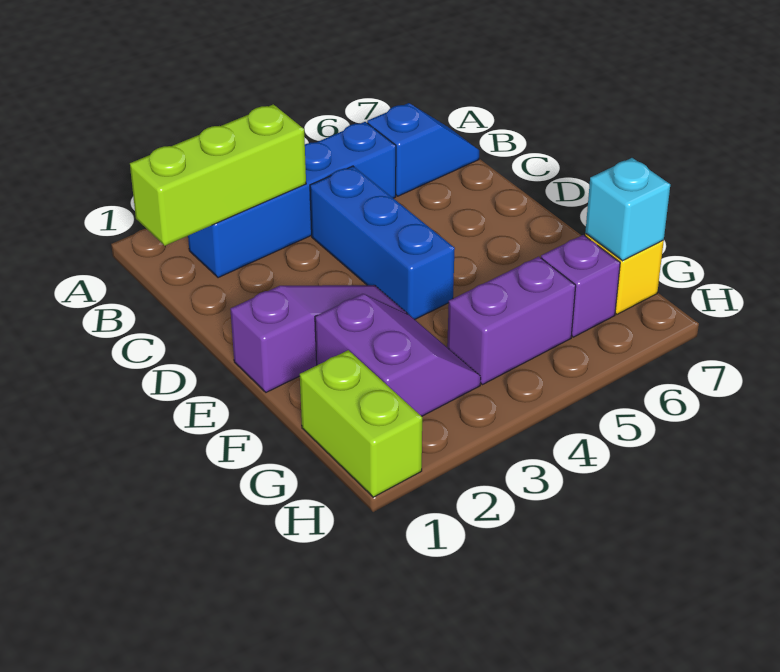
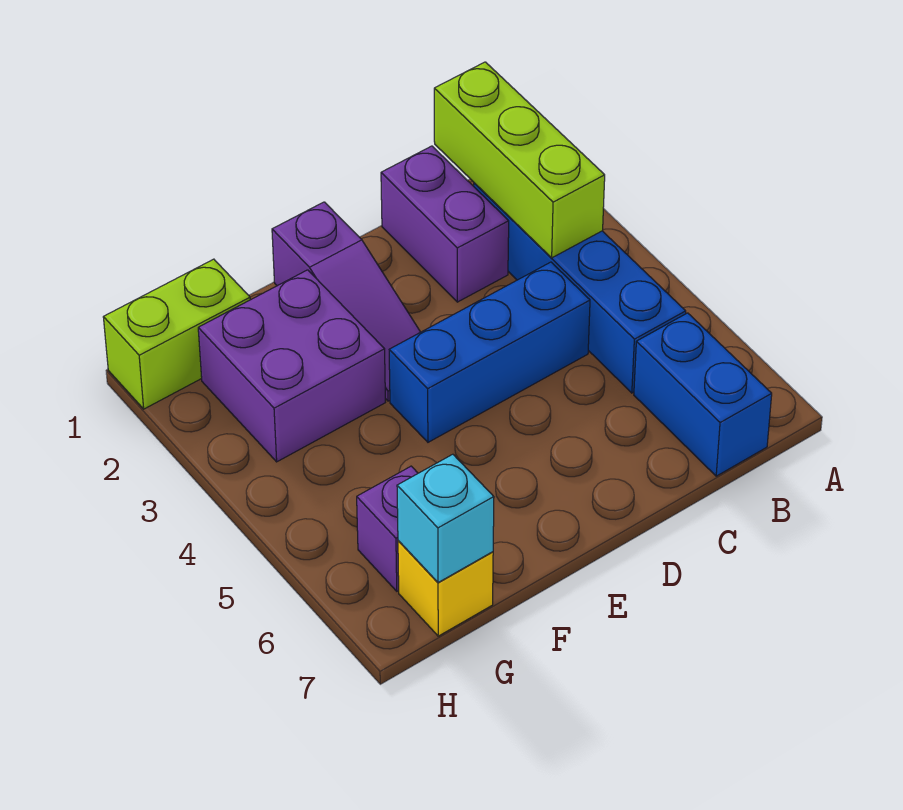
blue 1x2 slope [367,103,479,196] -> blue 1x2 brick [634,313,772,476]
purple 2x2 slope [315,294,481,416] -> purple 2x2 brick [198,270,386,462]
purple 1x2 brick [447,257,576,385] -> purple 1x2 brick moved to [381,146,509,302]

